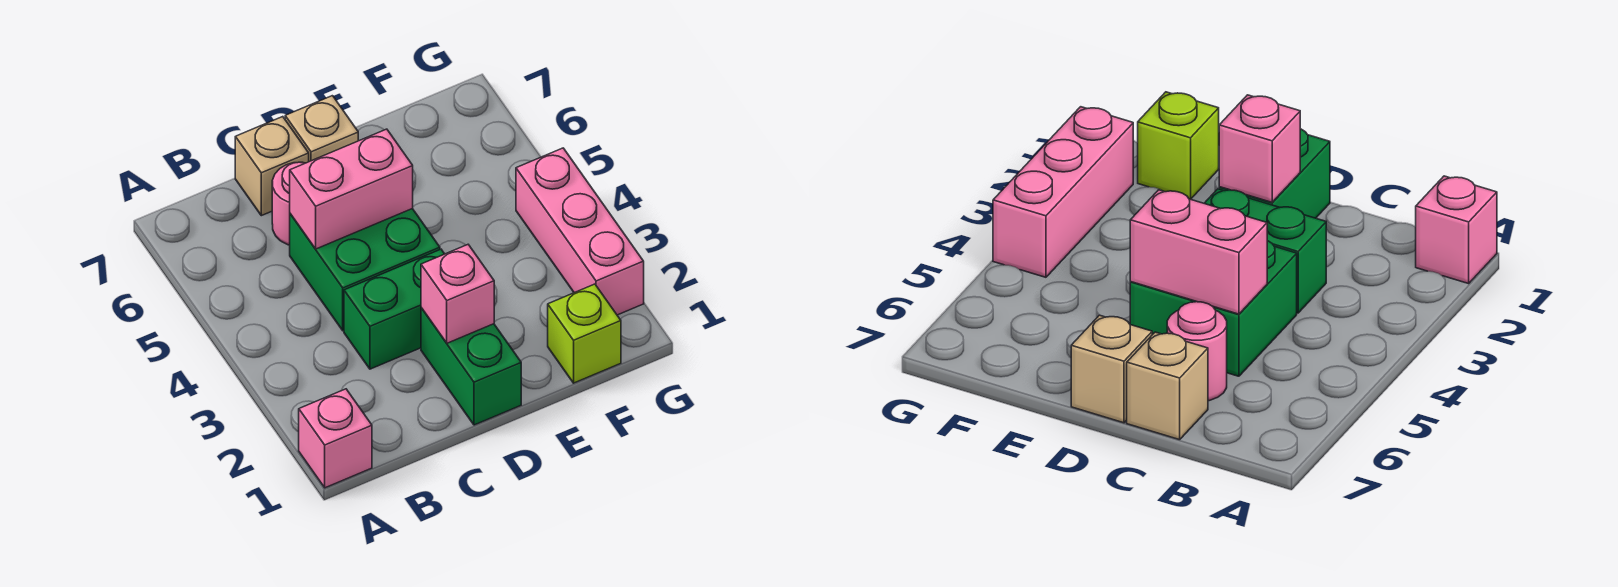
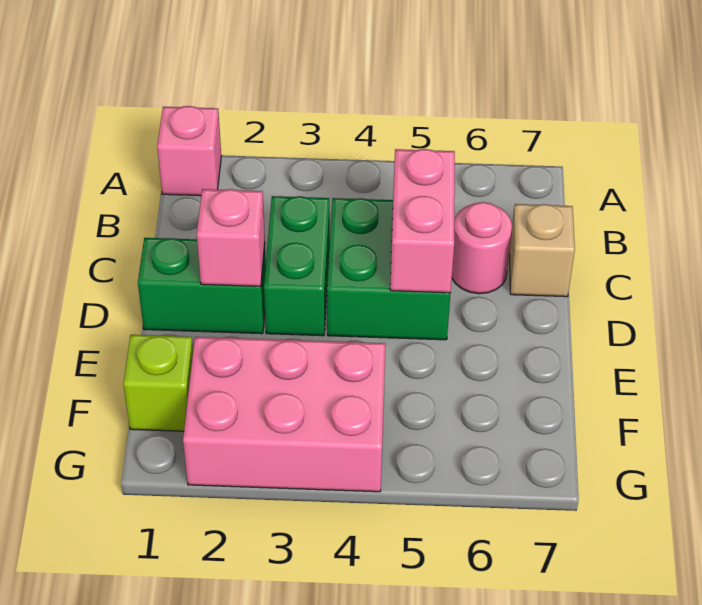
tan 1x1 brick [285,96,358,162] -> none
pink 1x3 brick [516,148,644,315] -> pink 2x3 brick [183,337,386,492]

